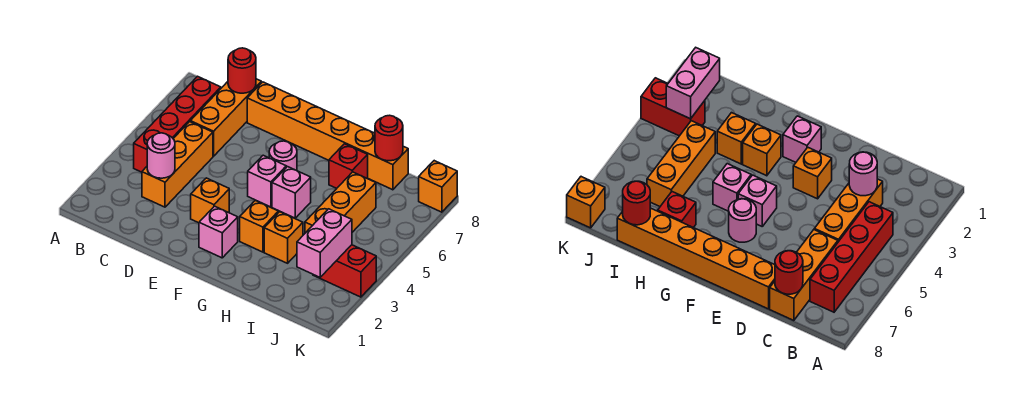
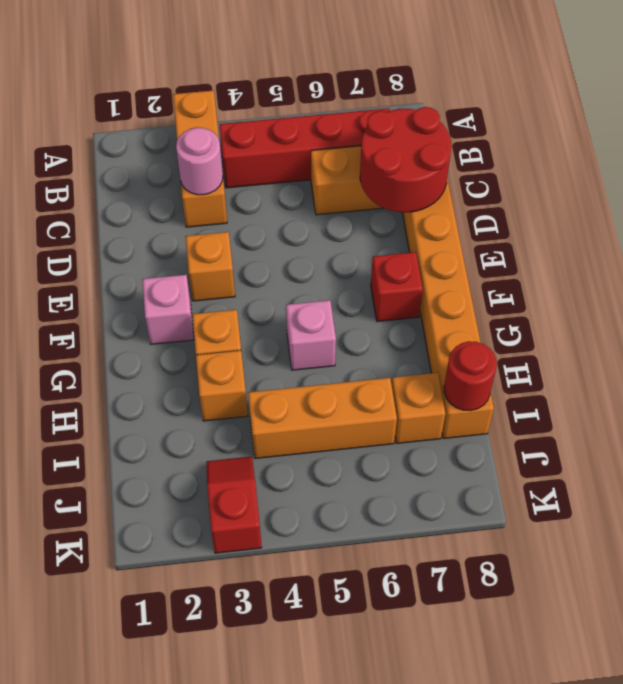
orange 1x3 brick [142,122,213,207] -> orange 1x3 brick turned to [173,90,227,227]
red 1x1 round brick [228,48,256,93] -> red 2x2 round brick [360,107,451,212]
pink 1x1 brick [248,155,286,207] -> none
pink 1x1 round brick [269,141,297,170] -> none
red 1x1 brick [329,144,368,188] -> red 1x1 brick moved to [371,252,423,321]
pink 1x2 brick [297,209,352,277] -> none
red 1x2 brick [313,245,376,297] -> red 1x2 slope [207,456,262,553]
orange 1x1 brick [419,161,457,212] -> orange 1x1 brick moved to [392,373,446,443]

